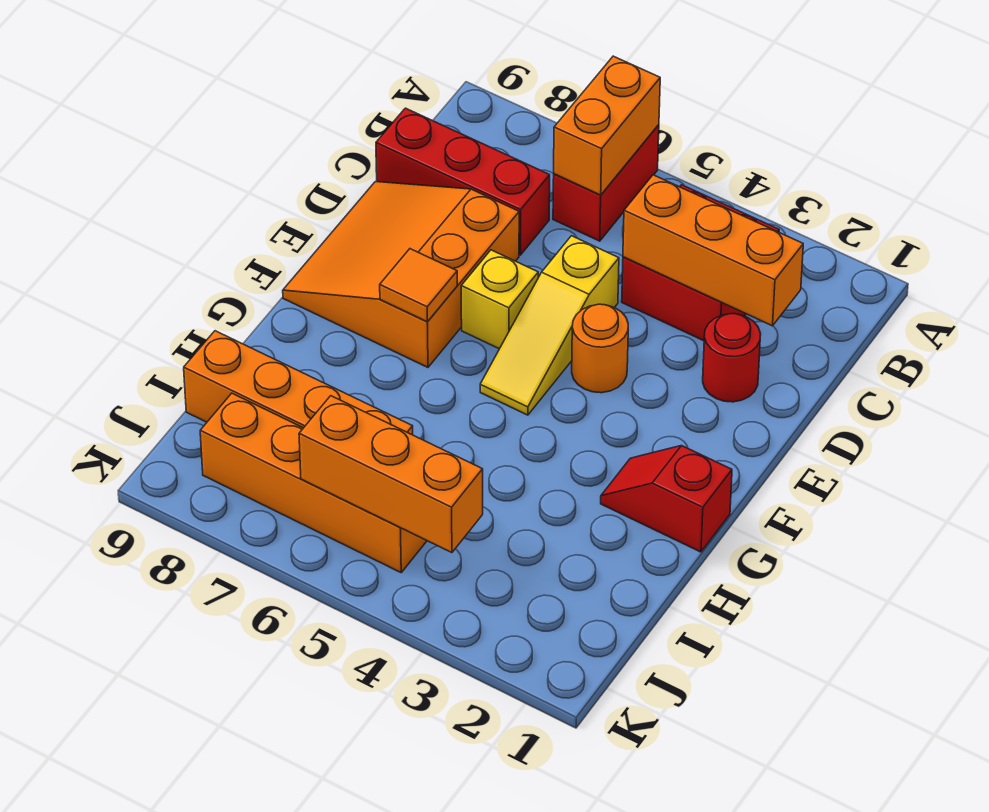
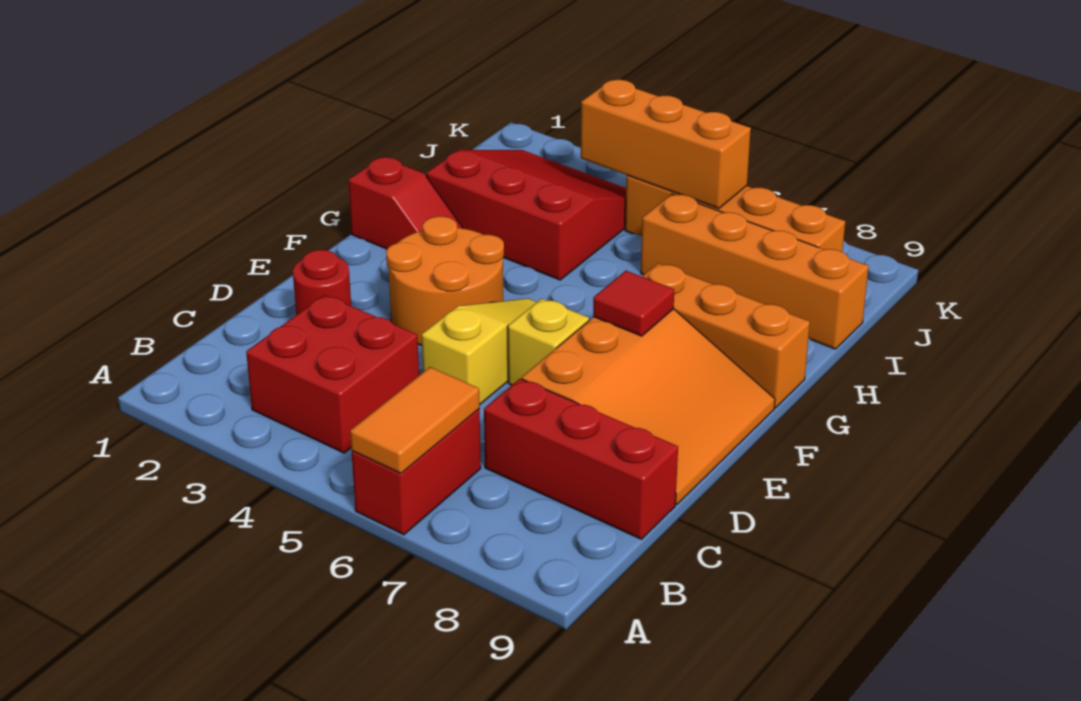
orange 1x2 brick [554,56,660,195] -> orange 1x2 tile [350,367,480,474]
orange 1x3 brick [623,175,803,326] -> orange 1x3 brick moved to [642,263,810,408]
orange 1x1 round brick [572,304,628,393] -> orange 2x2 round brick [386,216,504,346]
orange 1x1 tile [380,249,457,322] -> red 1x1 tile [593,271,674,336]
none -> red 3x3 slope [427,150,626,280]

